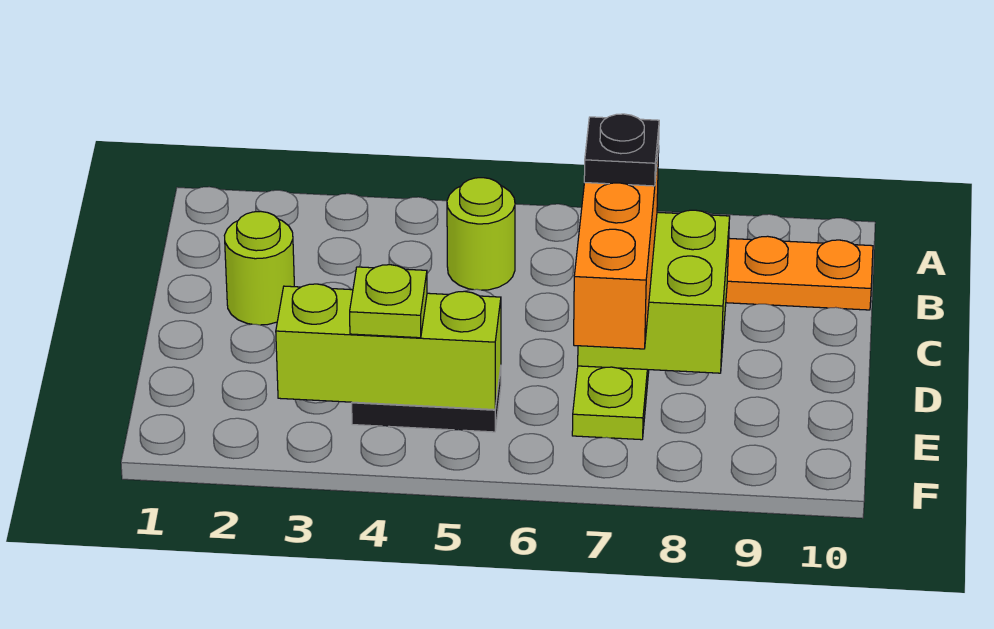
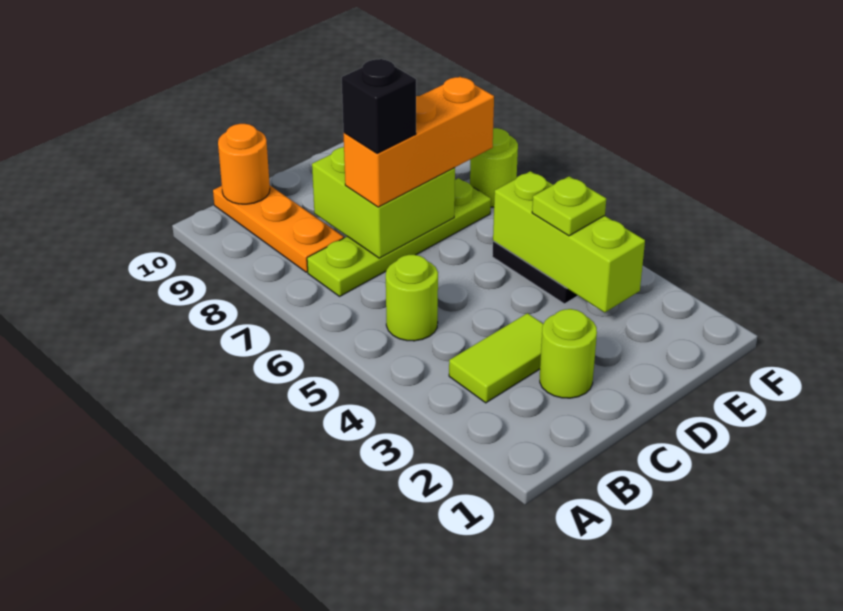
none -> lime 1x2 tile [449,313,543,403]
none -> orange 1x1 round brick [218,124,270,204]
black 1x1 plate [584,114,659,186] -> black 1x1 brick [342,59,416,154]
none -> lime 1x1 round brick [470,128,518,207]

